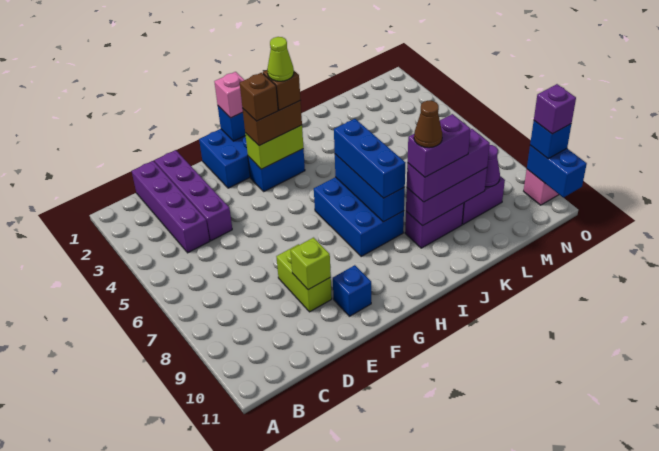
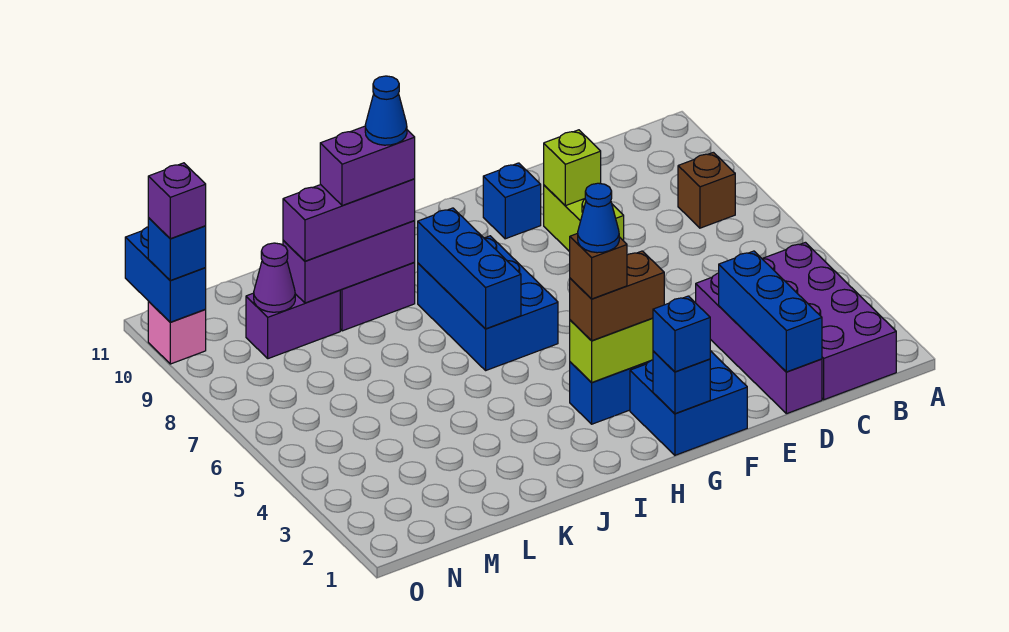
purple 1x4 brick [132,161,210,253] -> purple 2x4 brick [762,242,896,400]
pink 1x1 brick [214,72,244,118] -> blue 1x1 brick [653,296,710,372]
brown 1x1 brick [240,73,278,121] -> brown 1x1 brick moved to [678,152,735,228]
lime 1x1 cone [267,37,294,81] -> blue 1x1 cone [578,183,619,253]
blue 1x3 brick [334,119,405,198] -> blue 1x3 brick moved to [719,251,822,372]
brown 1x1 cone [414,101,442,148] -> blue 1x1 cone [365,76,407,145]

